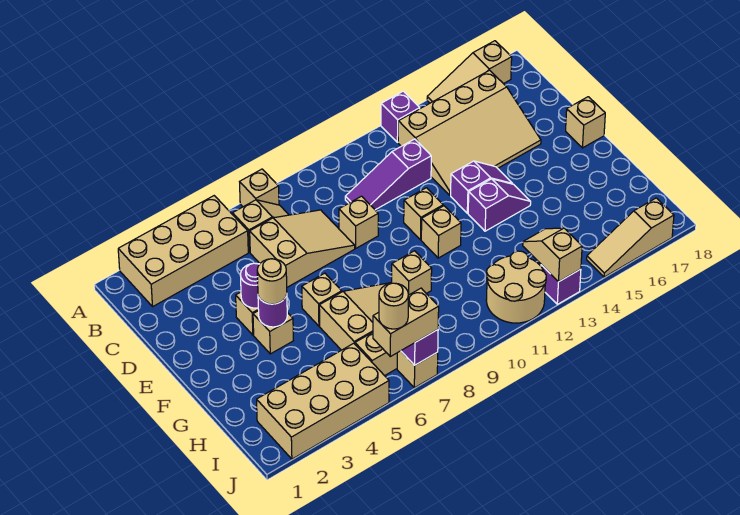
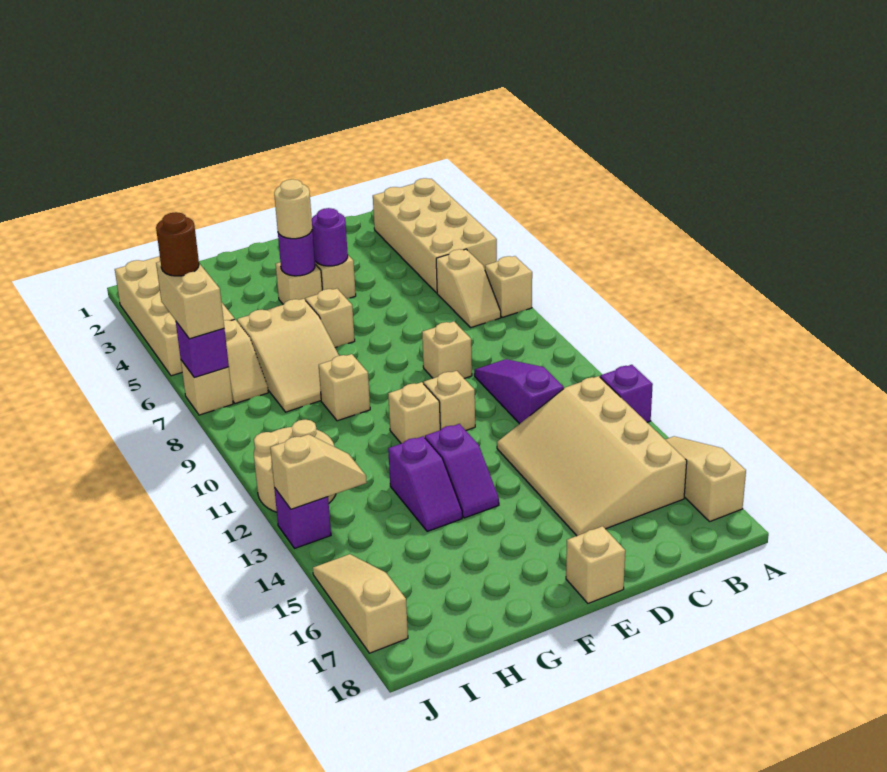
tan 2x3 slope [250,210,355,287] -> none
purple 1x2 slope [451,161,512,213] -> purple 1x2 slope moved to [388,436,462,531]
tan 1x1 round brick [379,283,408,329] -> brown 1x1 round brick [156,212,199,276]

